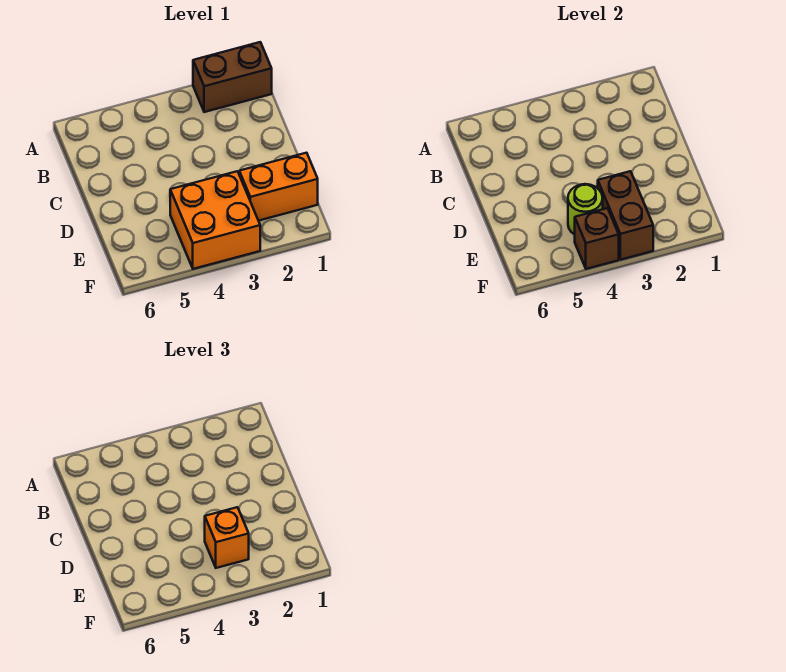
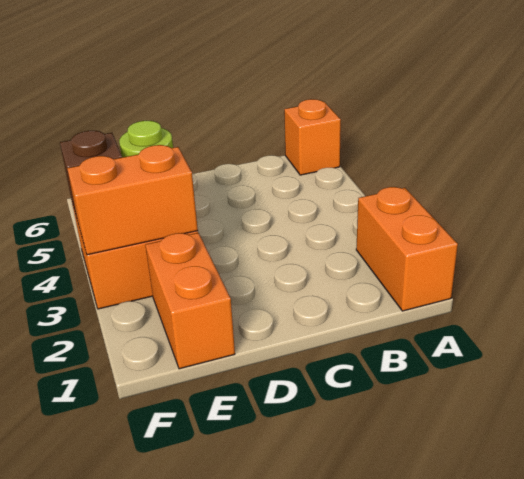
brown 1x2 brick [193,42,272,112] -> orange 1x2 brick [356,187,458,311]
brown 1x2 brick [598,171,653,260] -> orange 1x2 brick [67,145,198,255]
orange 1x1 brick [205,507,249,568] -> orange 1x1 brick moved to [284,99,341,175]

